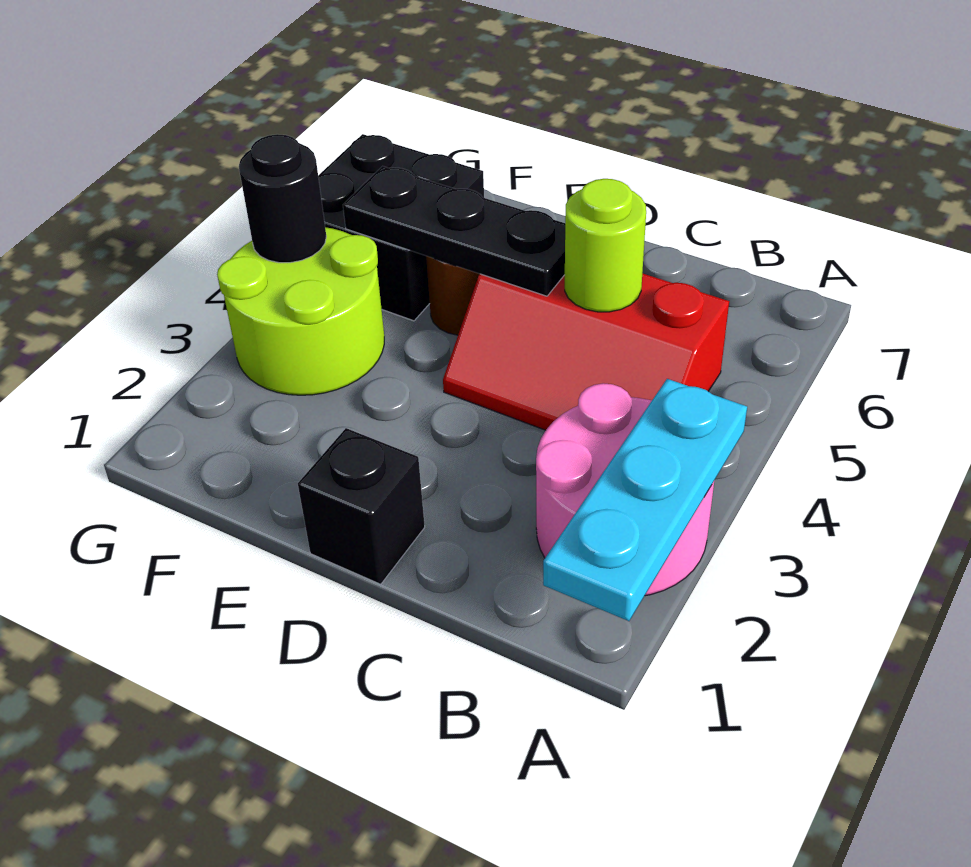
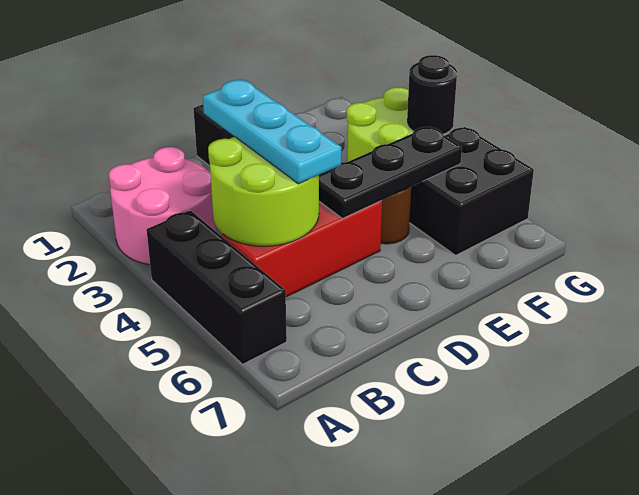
cyan 1x3 plate [543,379,747,621] -> cyan 1x3 plate moved to [203,80,341,184]
none -> black 1x3 brick [147,210,287,364]
lime 1x1 round brick [565,179,646,312] -> lime 2x2 round brick [208,137,319,246]

